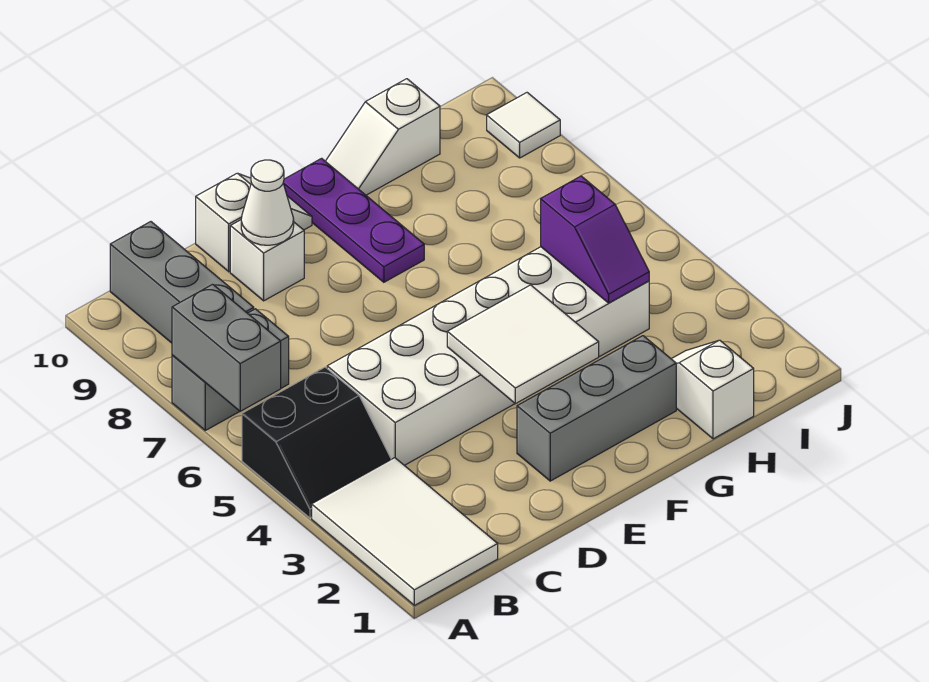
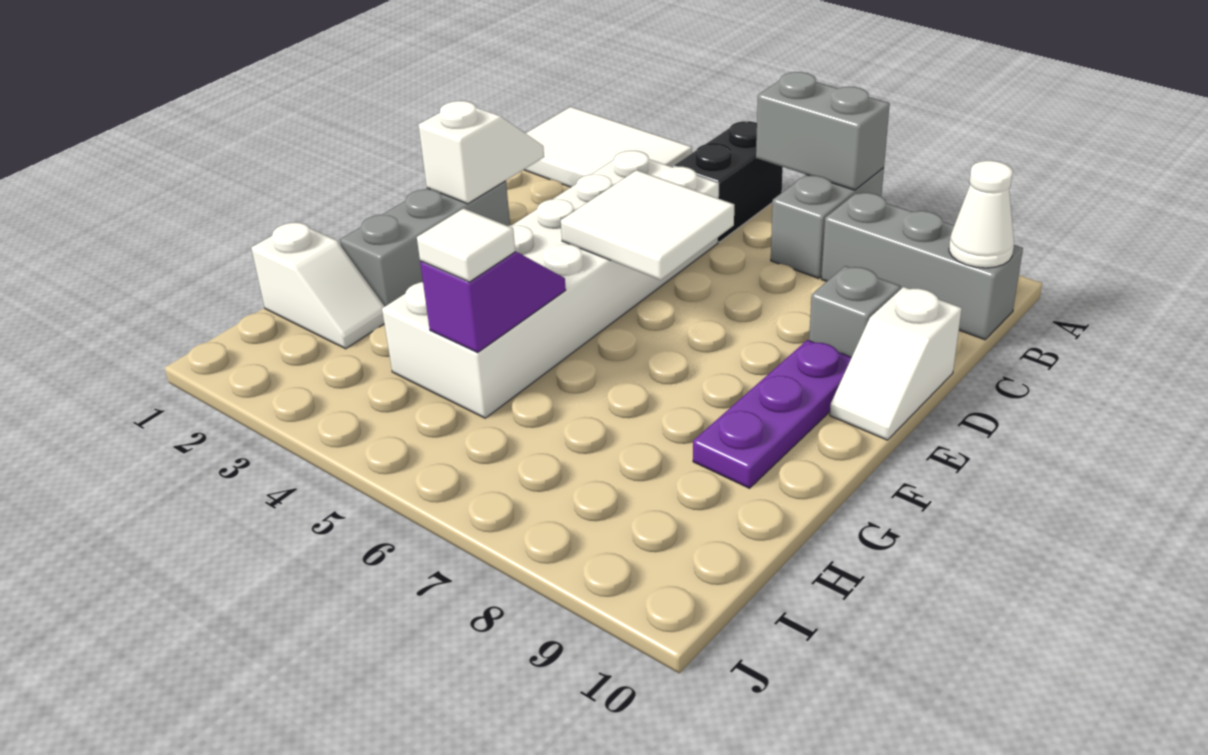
white 1x1 brick [230,220,304,301] -> grey 1x1 brick [809,266,901,357]
white 1x1 cone [241,160,294,245] -> white 1x1 cone moved to [949,161,1014,268]
white 2x2 tile [447,285,599,404] -> white 2x2 tile moved to [561,170,734,280]
purple 1x3 plate [283,158,424,282] -> purple 1x3 plate turned to [693,340,852,488]
white 1x2 slope [325,79,440,195] -> white 1x2 slope moved to [418,101,544,204]
purple 1x2 slope [541,176,649,303] -> purple 1x2 slope turned to [420,251,566,353]
white 1x1 tile [487,93,560,158] -> white 1x1 tile moved to [417,208,515,282]

